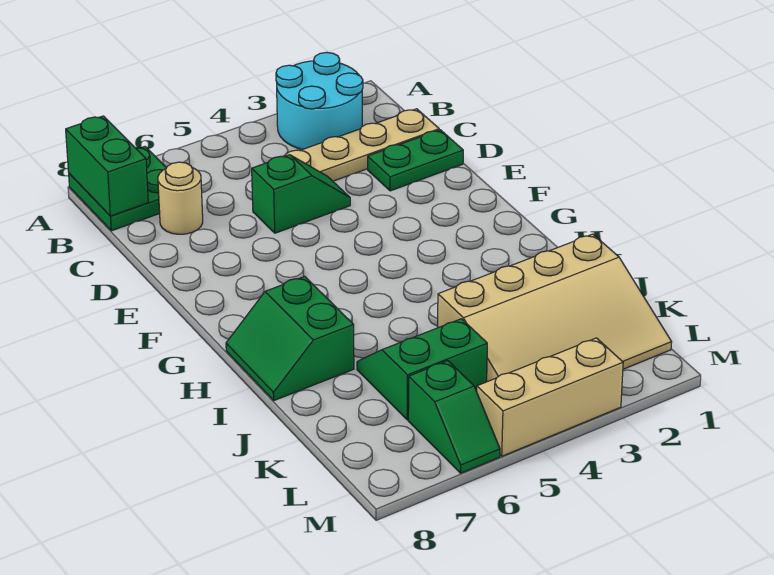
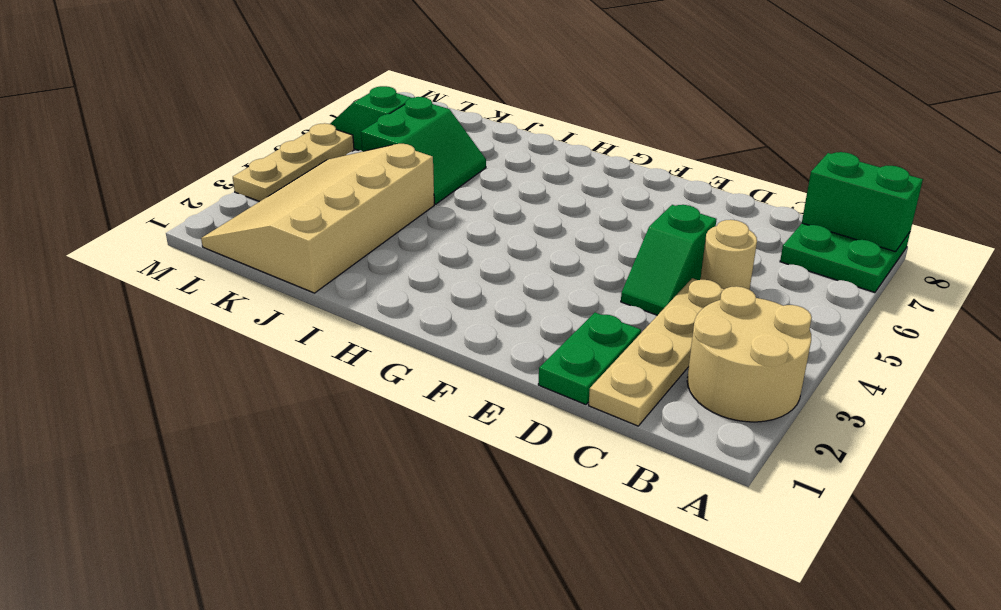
cyan 2x2 round brick [276,52,363,150] -> tan 2x2 round brick [687,286,812,422]
tan 1x1 round brick [158,162,203,234] -> tan 1x1 round brick moved to [701,220,757,290]
green 2x2 slope [226,277,354,400] -> none
tan 1x3 brick [477,338,623,456] -> tan 1x3 plate [233,123,354,202]

